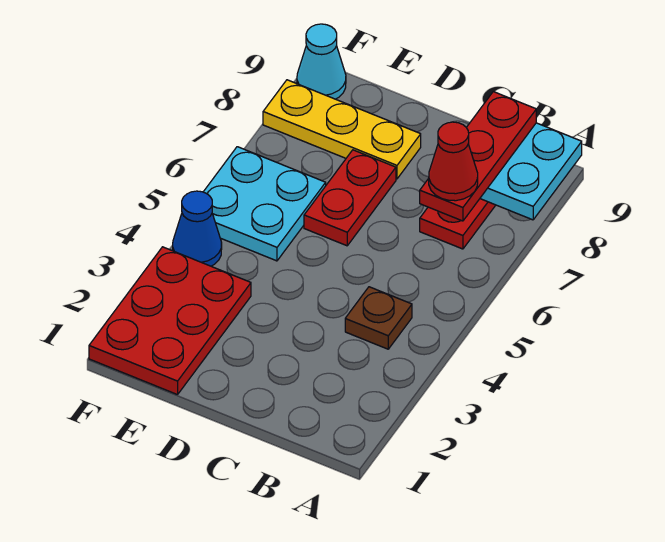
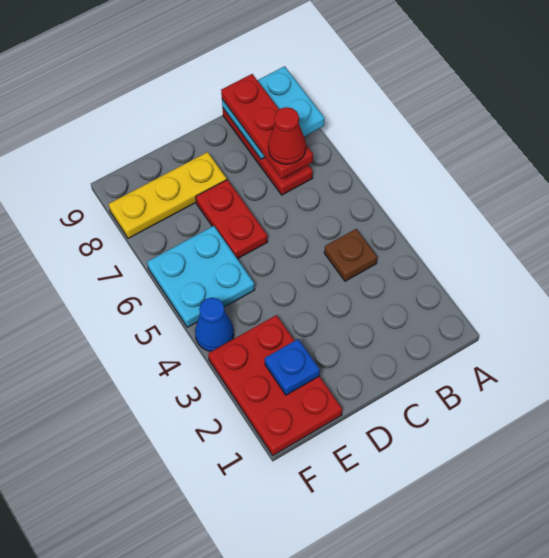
none -> blue 1x1 plate [265,339,320,395]
cyan 1x1 cone [297,24,346,99] -> none

